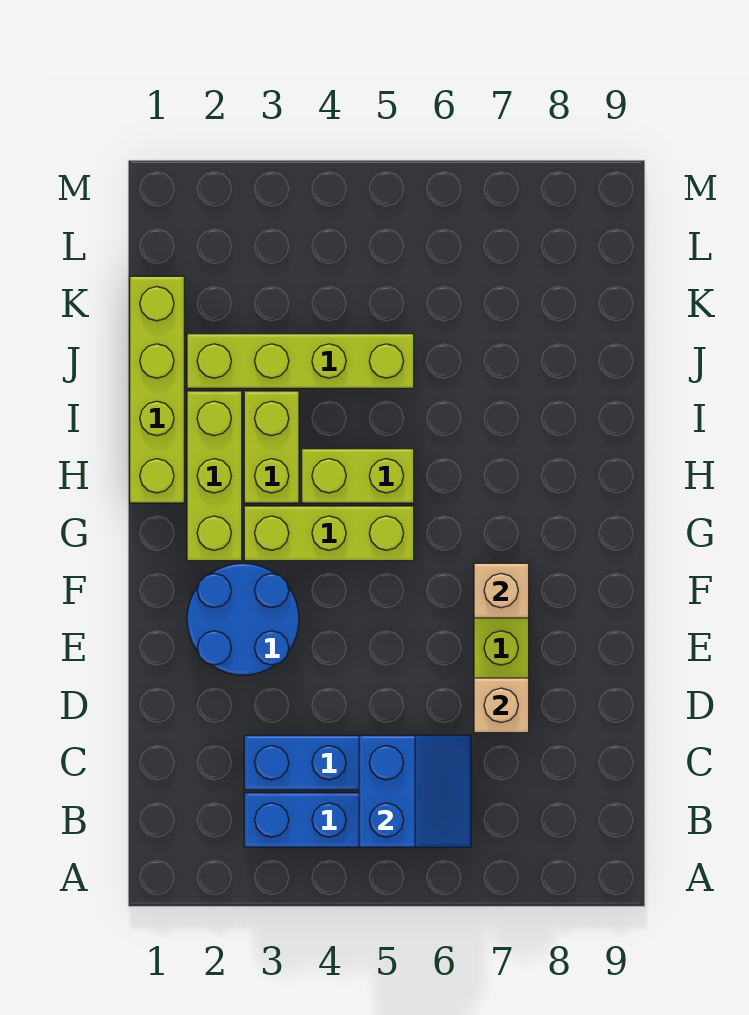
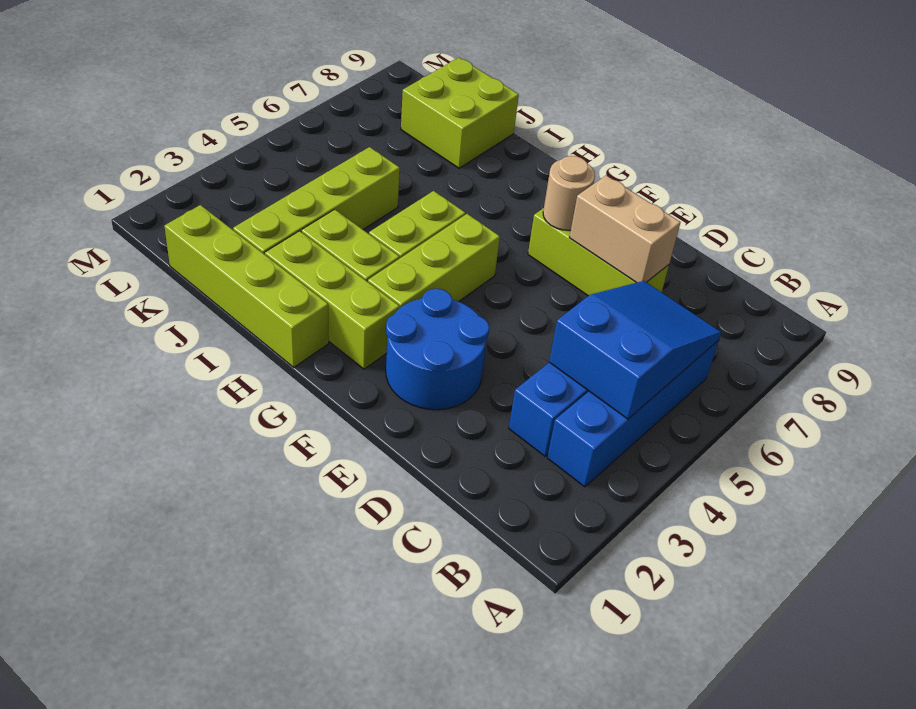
blue 2x2 slope [359,735,471,847] -> blue 2x3 slope [549,281,721,419]
tan 1x1 brick [474,678,529,733] -> tan 1x2 brick [569,175,680,283]
tan 1x1 brick [474,563,529,618] -> tan 1x1 round brick [543,156,595,230]
none -> lime 2x2 brick [401,58,519,168]

